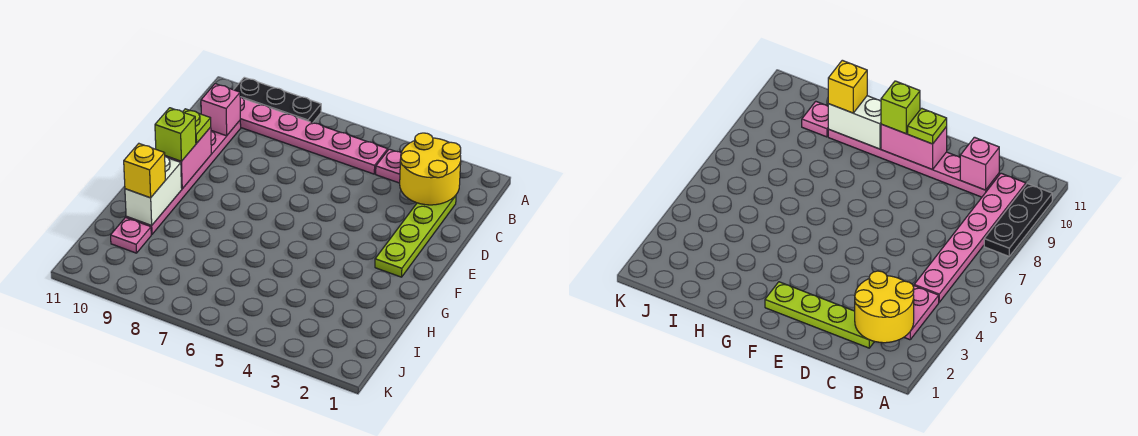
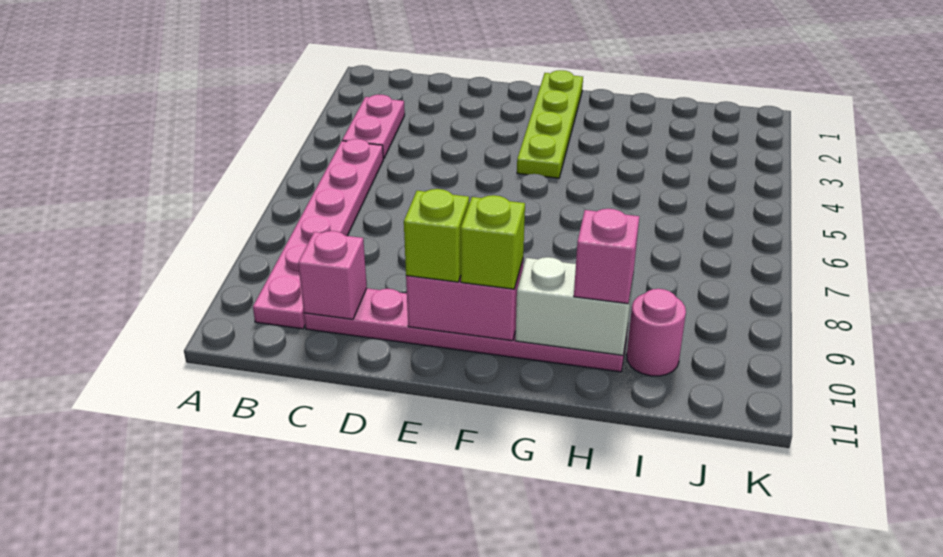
black 1x3 plate [234,77,321,123] -> none
yellow 2x2 round brick [400,133,461,205] -> none
lime 1x4 plate [375,195,456,277] -> lime 1x4 plate turned to [517,70,583,178]
lime 1x1 plate [183,109,211,143] -> lime 1x1 brick [404,189,469,282]
yellow 1x1 brick [124,144,165,198] -> pink 1x1 brick [574,209,639,304]
pink 1x1 plate [111,218,151,253] -> pink 1x1 round brick [627,289,686,376]

